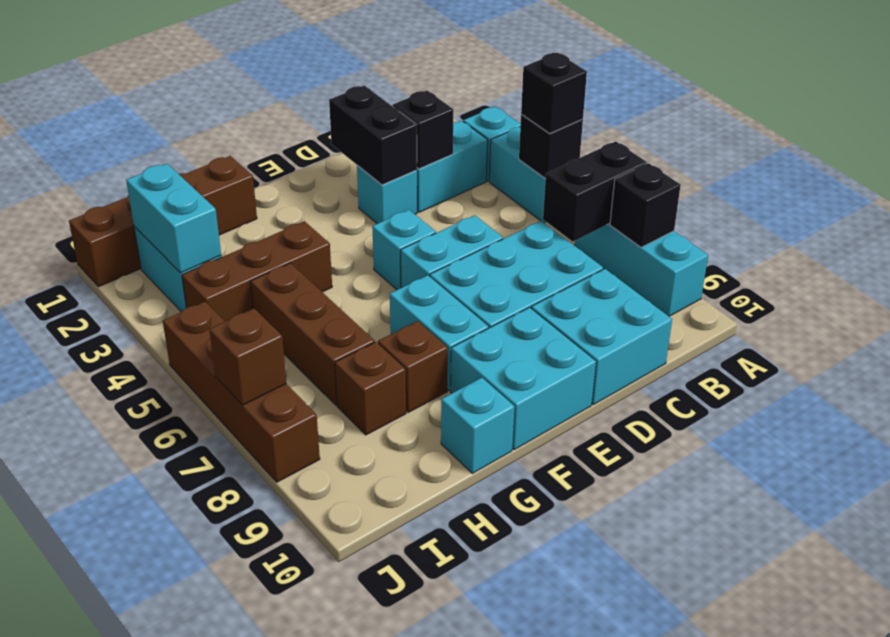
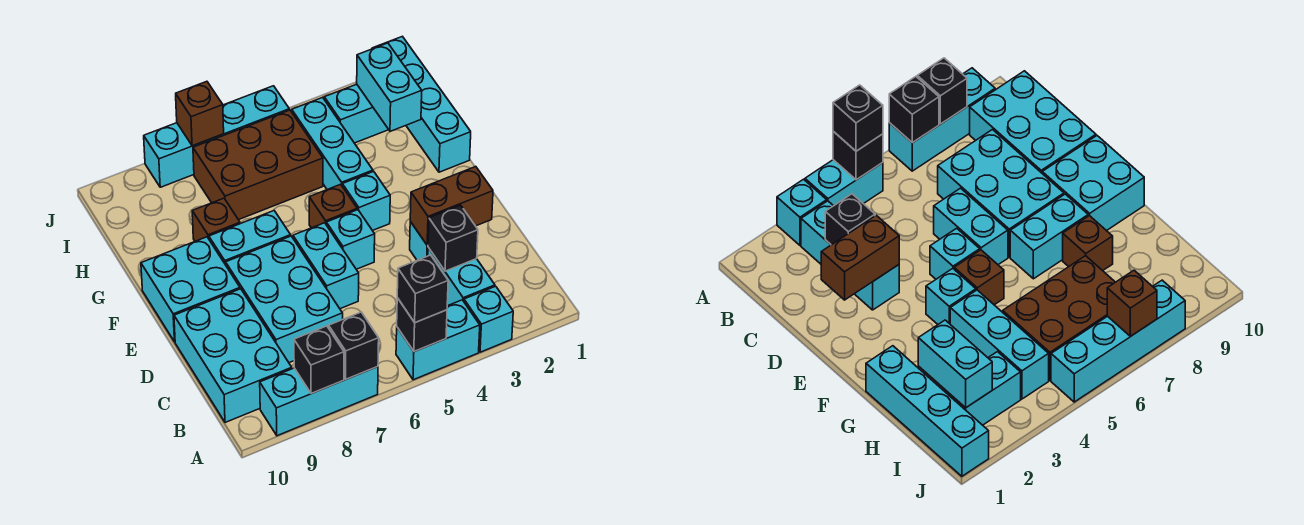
black 1x2 brick [543,141,647,241] -> black 1x1 brick [329,312,379,379]
cyan 2x2 brick [531,269,672,405] -> cyan 2x3 brick [174,289,292,423]
black 1x2 brick [329,86,417,185] -> brown 1x2 brick [410,167,493,245]
brown 1x4 brick [69,156,257,287] -> cyan 1x4 brick [372,36,471,172]
brown 1x3 brick [182,221,332,321] -> cyan 1x3 brick [292,97,373,189]
cyan 1x1 brick [441,378,515,473] -> cyan 1x1 brick moved to [342,171,390,231]
brown 1x3 brick [251,263,375,405] -> brown 2x3 brick [193,110,323,220]
brown 1x1 brick [335,342,406,435] -> brown 1x1 brick moved to [309,184,357,228]
cyan 1x2 brick [126,164,221,273] -> cyan 1x2 brick turned to [357,43,422,132]
brown 1x4 brick [163,302,320,482] -> cyan 1x4 brick [144,86,289,187]

